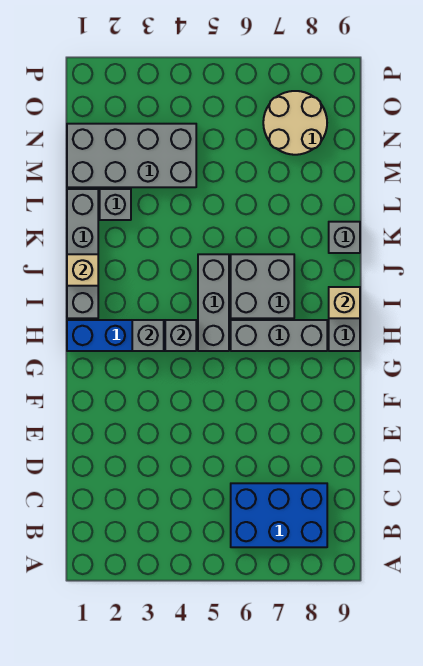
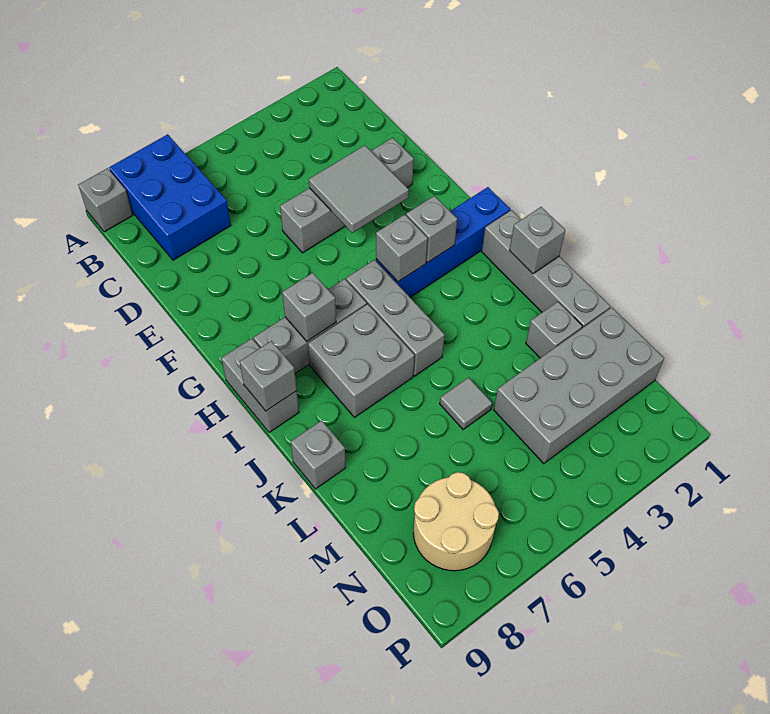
none -> grey 1x1 brick [78,168,133,232]
blue 2x3 brick [231,483,327,547] -> blue 2x3 brick turned to [109,134,231,260]
none -> grey 1x4 brick [280,138,414,253]
none -> grey 2x2 tile [309,145,409,233]
none -> grey 1x1 brick [282,273,336,341]
tan 1x1 brick [329,287,360,318] -> grey 1x1 brick [240,341,297,411]
tan 1x1 brick [67,254,98,286] -> grey 1x1 brick [509,207,565,274]
none -> grey 1x1 tile [440,378,492,430]

